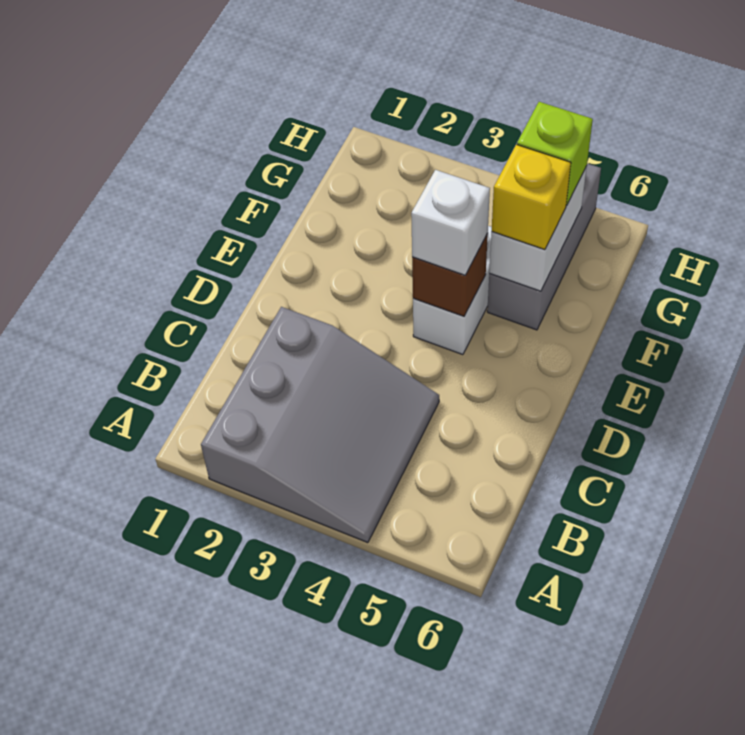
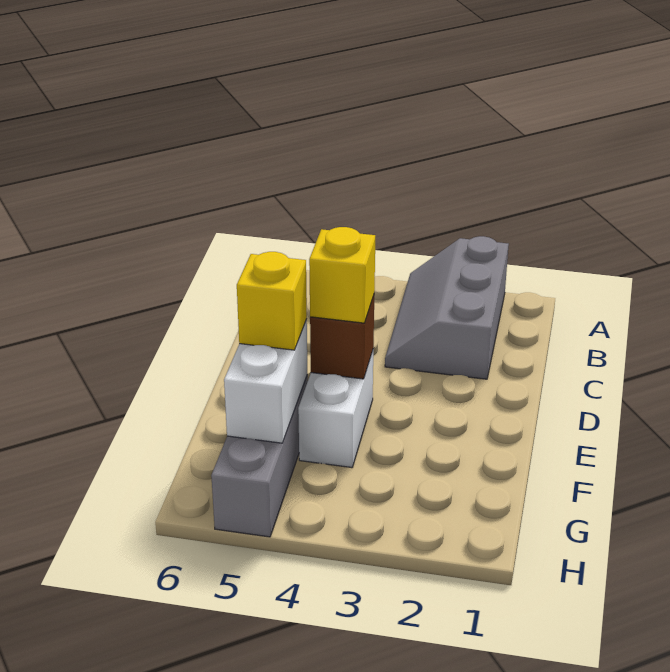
grey 3x3 slope [201,307,439,543] -> grey 2x3 slope [385,236,509,379]
white 1x1 brick [411,170,490,275] -> yellow 1x1 brick [309,227,375,323]
lime 1x1 brick [517,102,593,205] -> none

